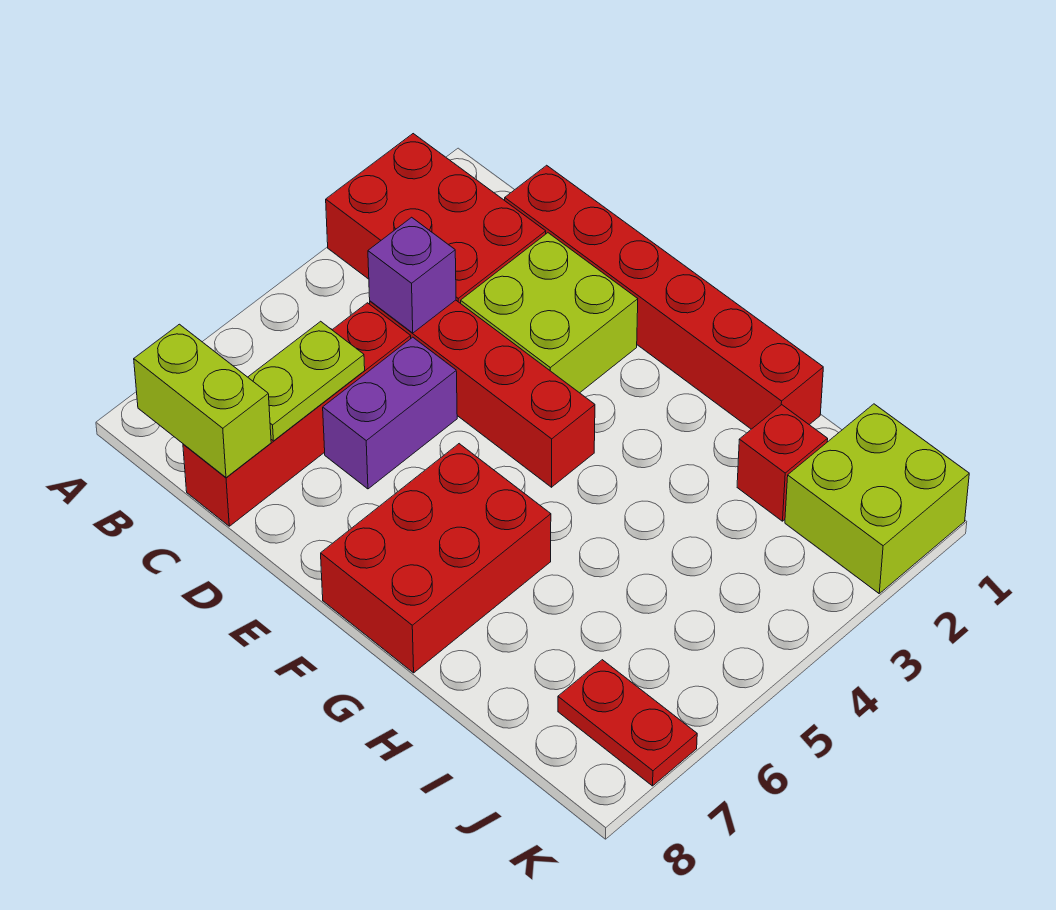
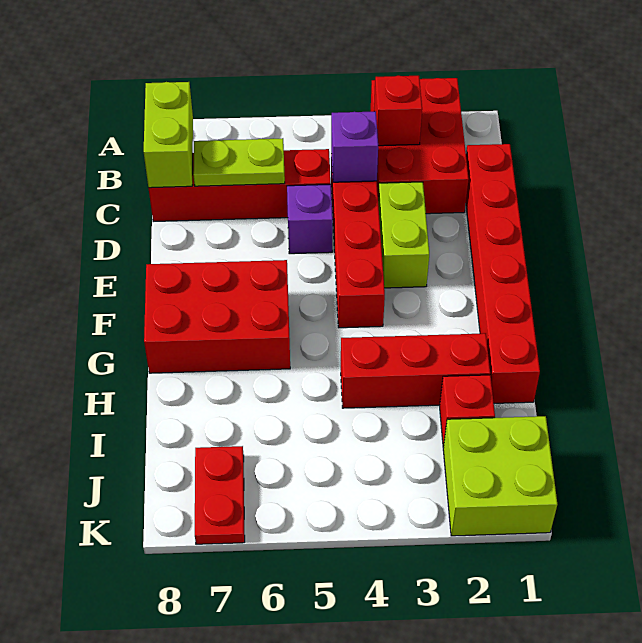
none -> red 1x1 brick [374,76,422,146]
lime 2x2 brick [461,233,638,393] -> lime 1x2 brick [378,182,429,288]
purple 1x2 brick [323,337,457,489] -> purple 1x1 brick [287,184,333,254]
none -> red 1x3 brick [341,333,490,408]

